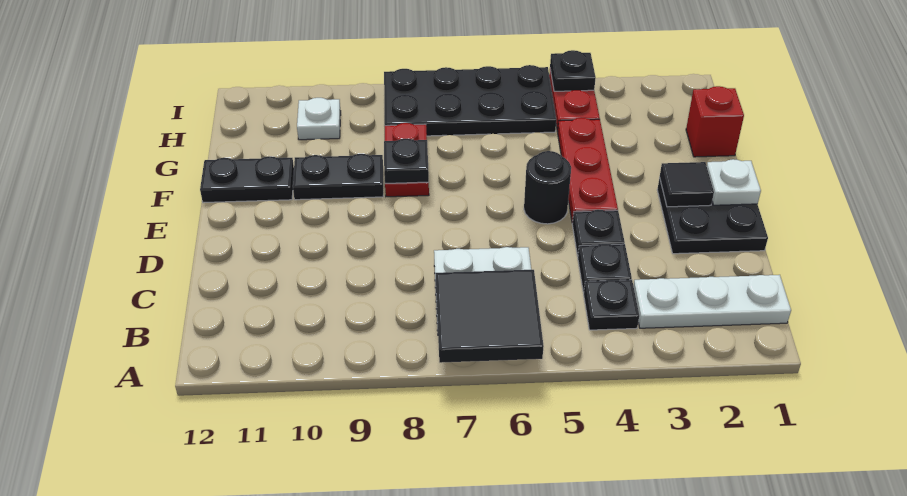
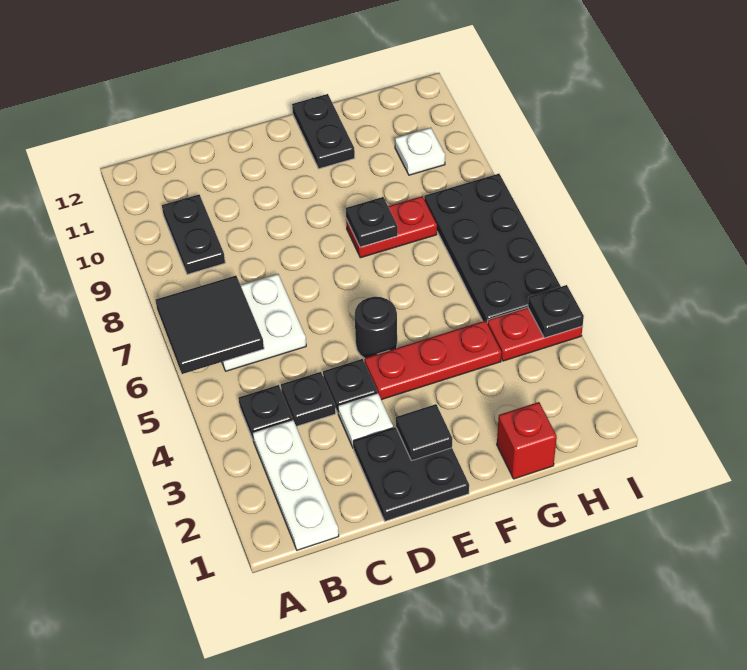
white 1x1 plate [707,159,761,205] -> white 1x1 plate moved to [338,393,393,448]
black 1x2 plate [293,154,383,200] -> black 1x2 plate moved to [162,195,225,275]

